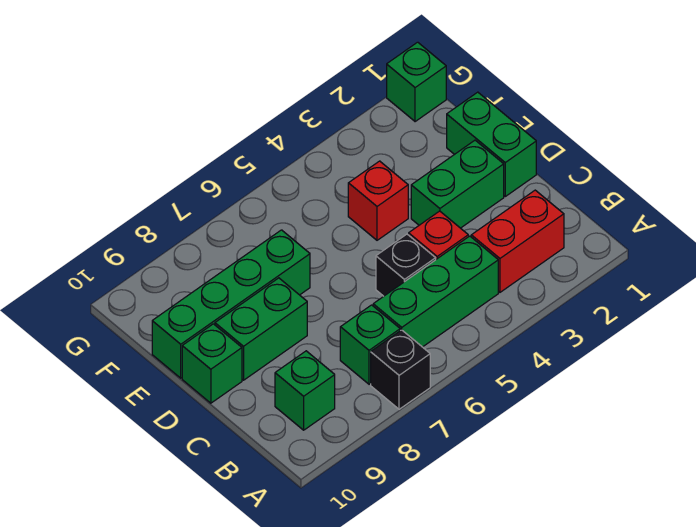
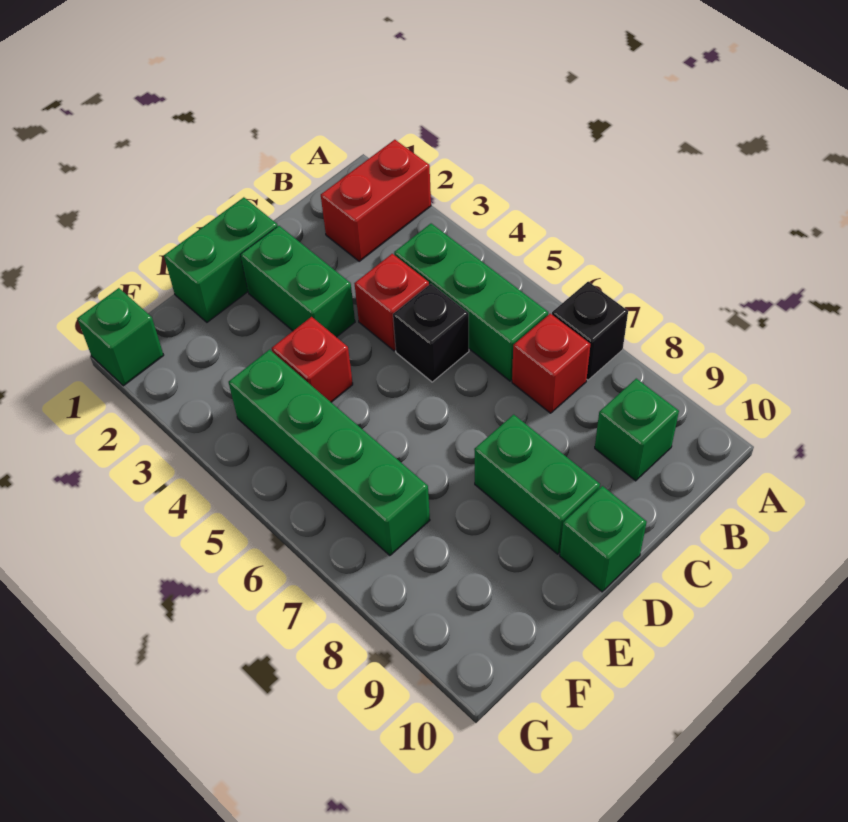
red 1x2 brick [471,190,564,292] -> red 1x2 brick turned to [321,140,431,261]
green 1x1 brick [340,305,400,384] -> red 1x1 brick [512,314,590,413]
green 1x4 brick [152,230,310,378] -> green 1x4 brick moved to [229,350,430,556]

